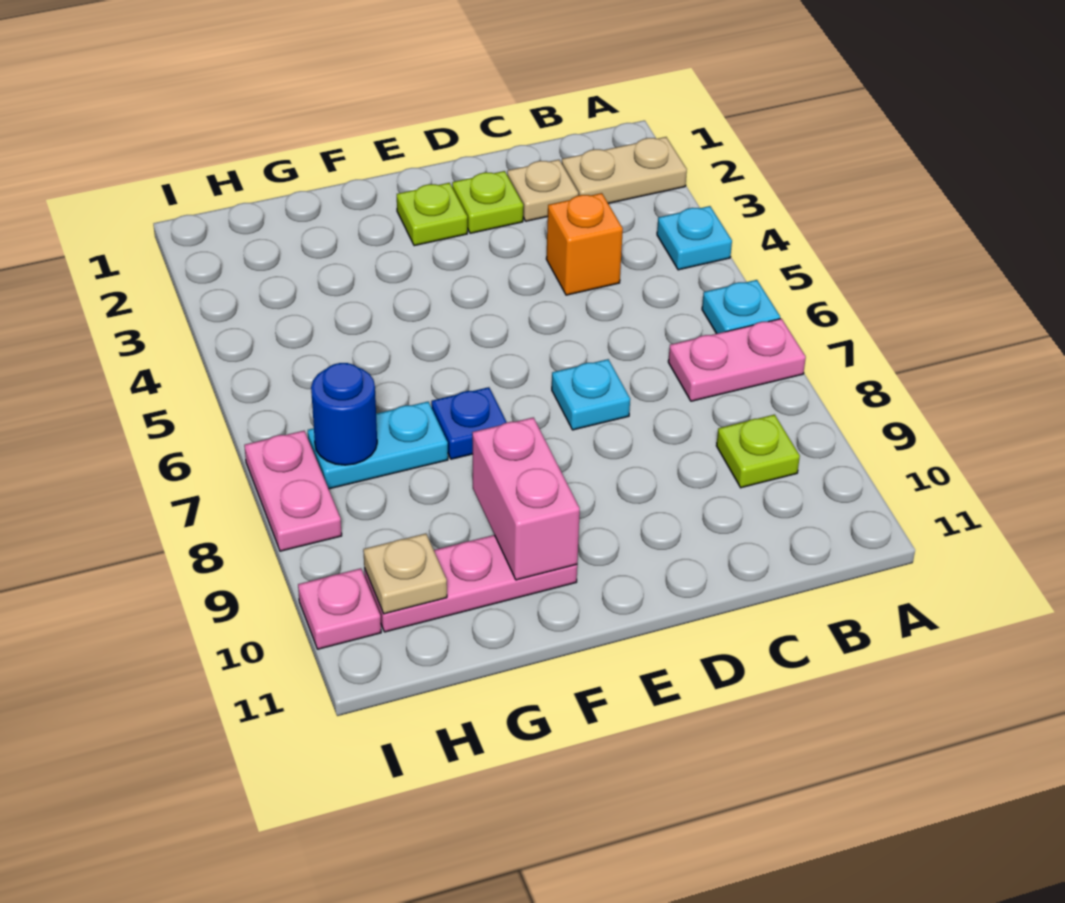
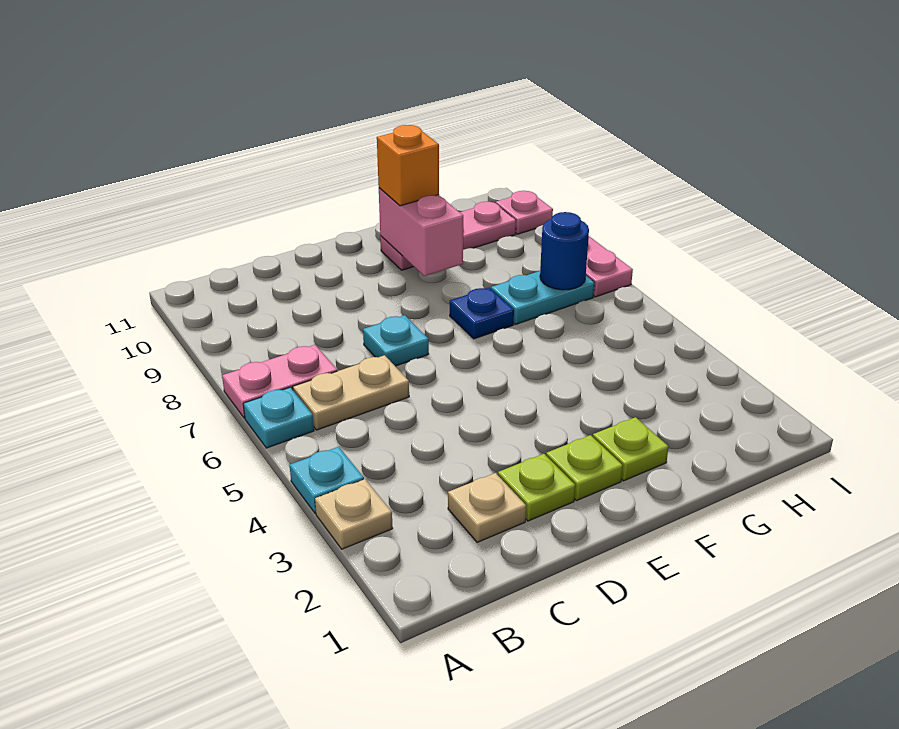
tan 1x2 plate [562,137,687,203] -> tan 1x2 plate moved to [293,355,409,430]
lime 1x1 plate [716,415,800,488] -> lime 1x1 plate moved to [592,417,669,481]
orange 1x1 brick [546,193,623,295] -> orange 1x1 brick moved to [377,125,439,206]
tan 1x1 plate [363,534,447,614] -> tan 1x1 plate moved to [315,479,393,549]

